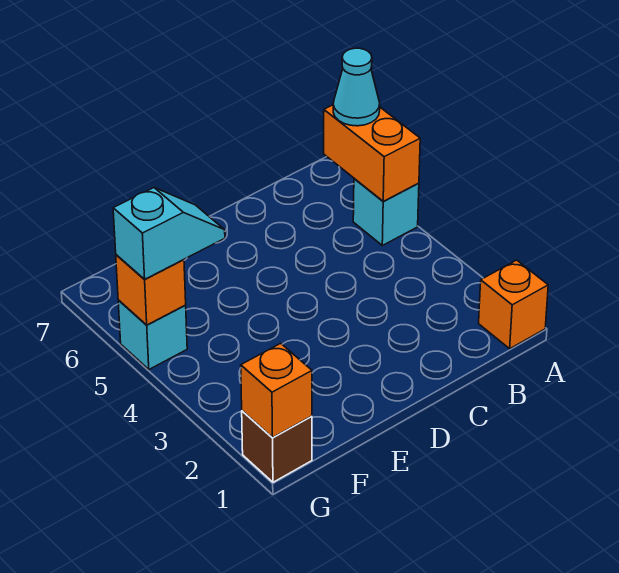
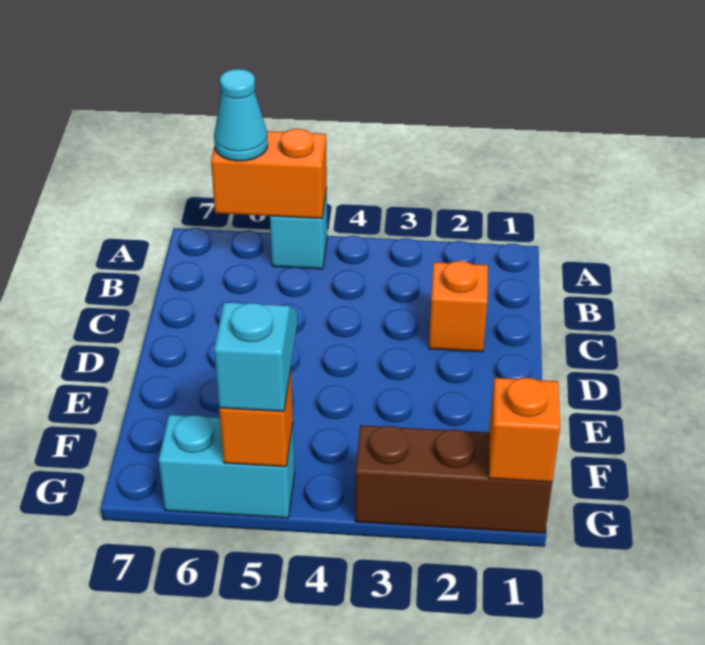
orange 1x1 brick [479,260,548,349] -> orange 1x1 brick moved to [429,261,488,352]
brown 1x1 brick [242,411,312,482] -> brown 1x3 brick [355,425,552,533]
cyan 1x1 brick [118,300,187,369] -> cyan 1x2 brick [159,415,295,518]

